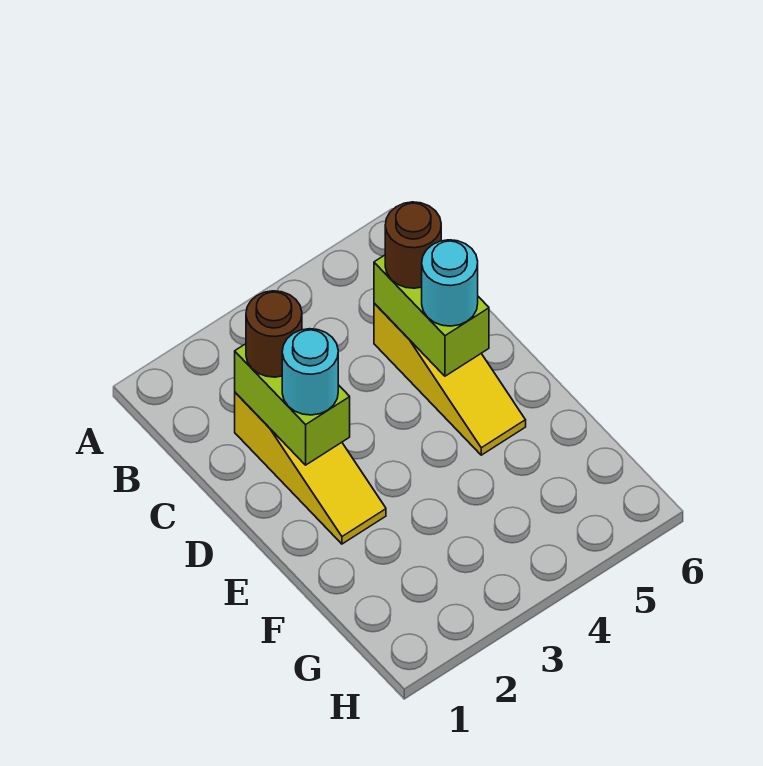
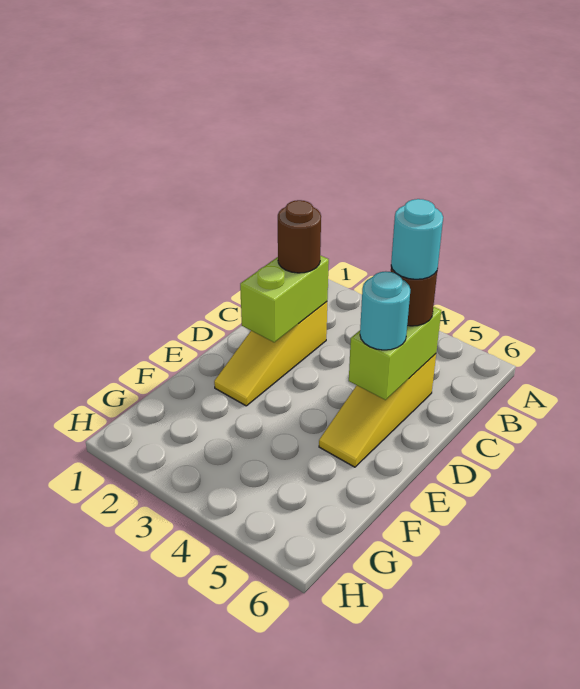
cyan 1x1 round brick [282,329,338,415] -> cyan 1x1 round brick moved to [391,199,443,279]

